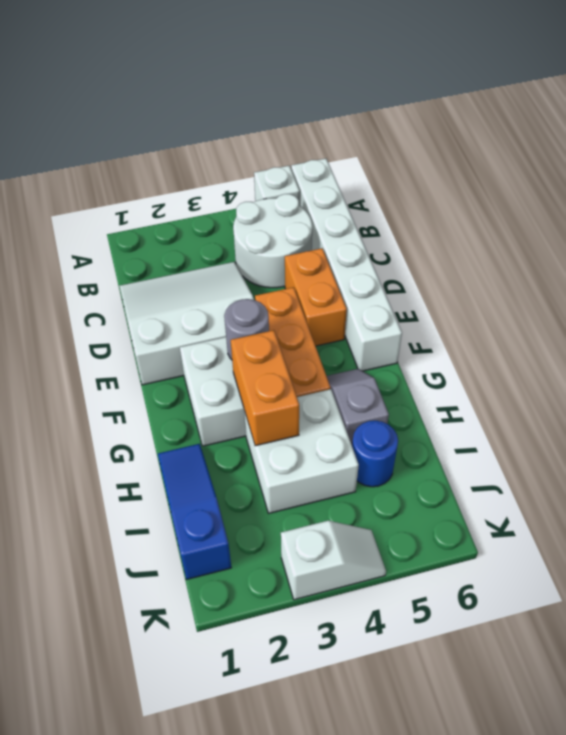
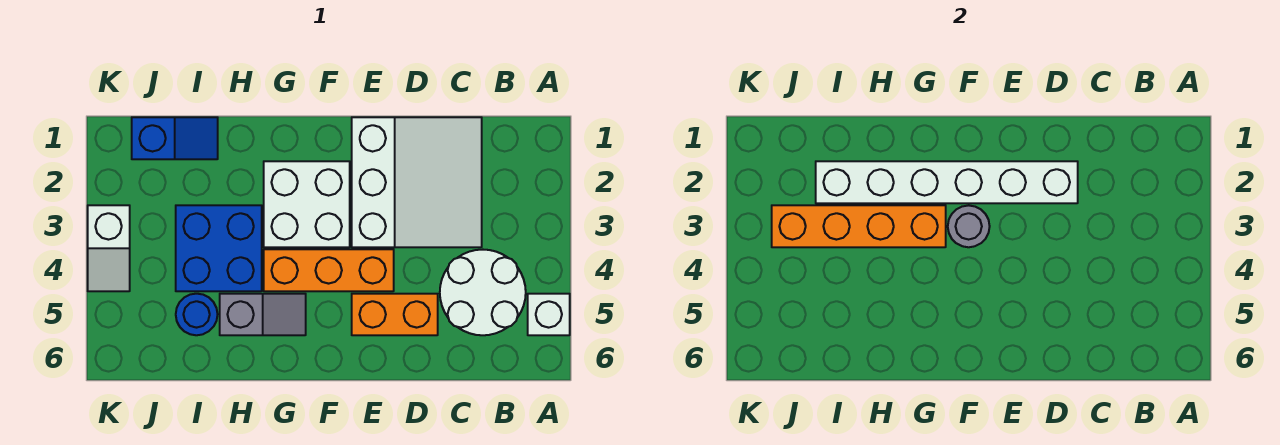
white 1x6 brick [291,159,402,371] -> white 1x6 brick moved to [816,161,1078,203]
orange 1x2 brick [231,330,299,446] -> orange 1x4 brick [772,205,946,247]
blue 1x3 slope [158,444,231,580] -> blue 1x2 slope [132,117,218,159]
white 2x2 brick [244,389,359,513] -> blue 2x2 brick [176,205,262,291]

